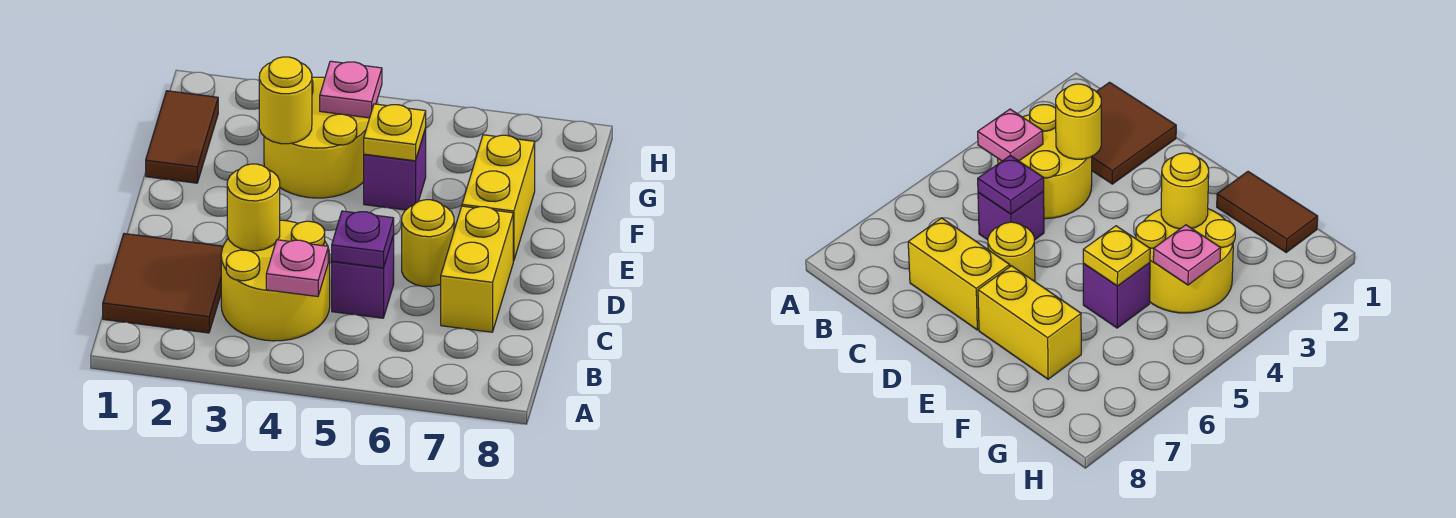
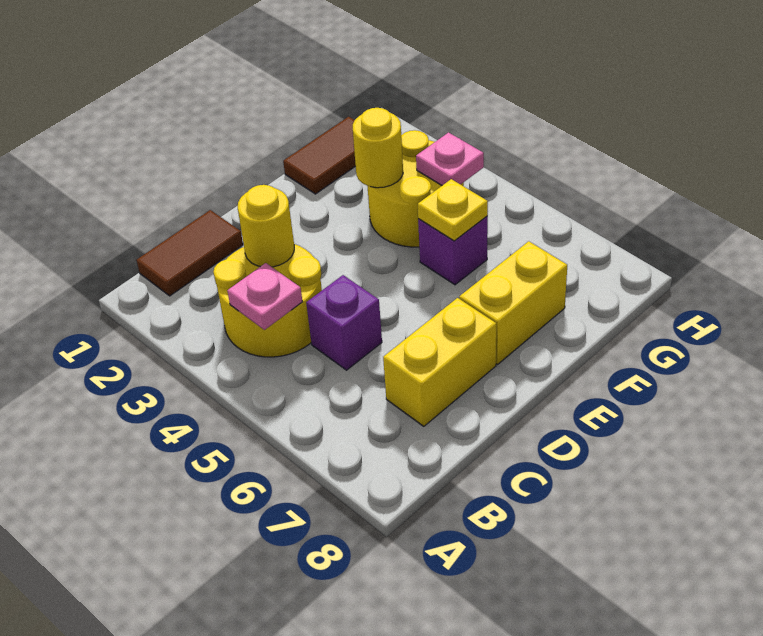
brown 2x2 tile [103,234,223,333] -> brown 1x2 tile [137,210,243,296]
purple 1x1 plate [332,211,394,268] -> none
yellow 1x1 round brick [402,200,454,287] -> none

